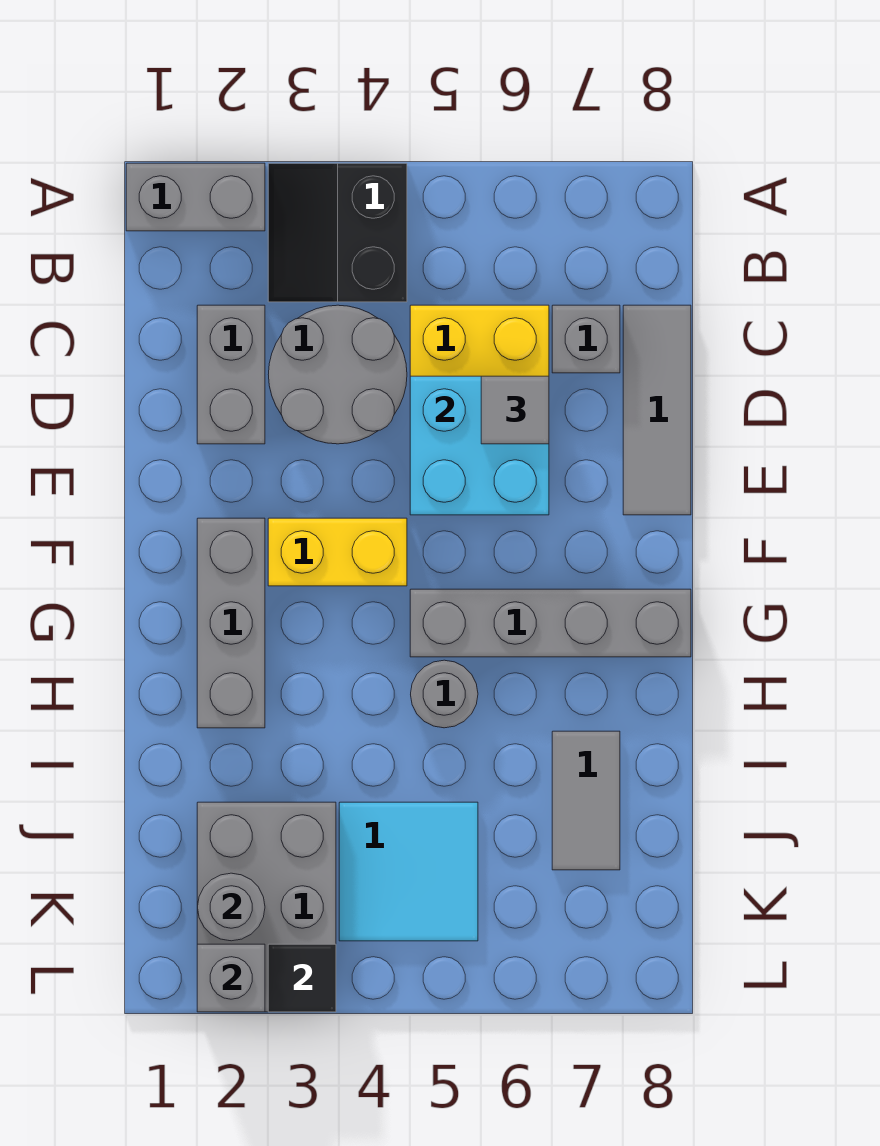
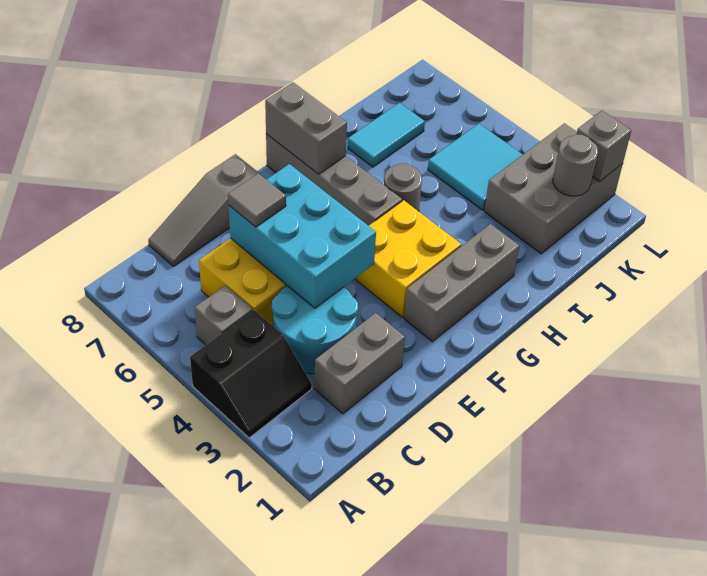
grey 1x2 brick [126,163,265,231] -> grey 1x2 brick moved to [265,82,347,174]
grey 2x2 round brick [268,305,407,444] -> cyan 2x2 round brick [272,286,358,374]
grey 1x1 brick [552,305,620,373] -> grey 1x1 brick moved to [195,285,253,345]
grey 1x3 tile [623,305,691,515] -> grey 1x3 slope [148,154,261,266]
cyan 2x2 brick [410,376,549,515] -> cyan 2x3 brick [229,164,376,308]
yellow 1x2 brick [268,518,407,586] -> yellow 2x2 brick [355,200,461,317]
grey 1x2 tile [552,731,620,870] -> cyan 1x2 tile [348,103,425,167]
black 1x1 tile [268,944,336,1012] -> none

